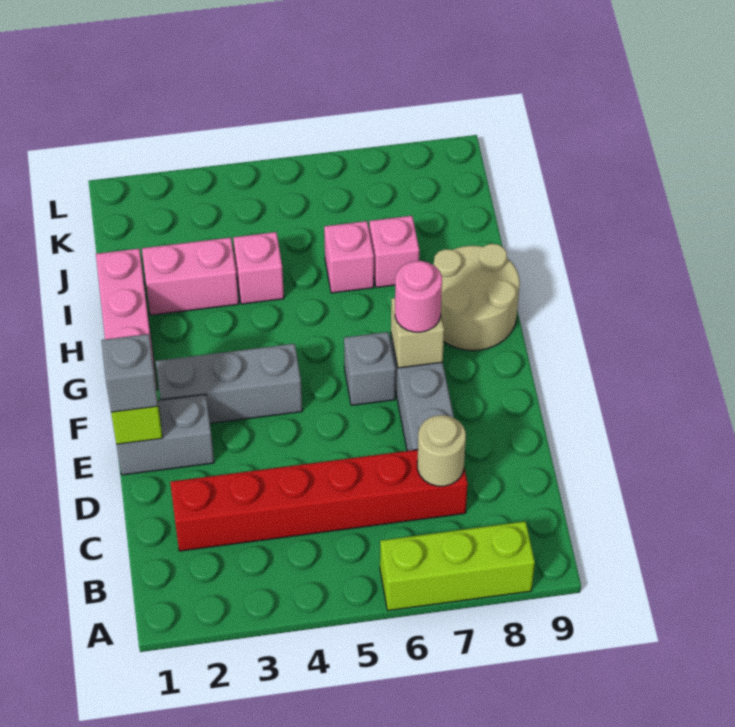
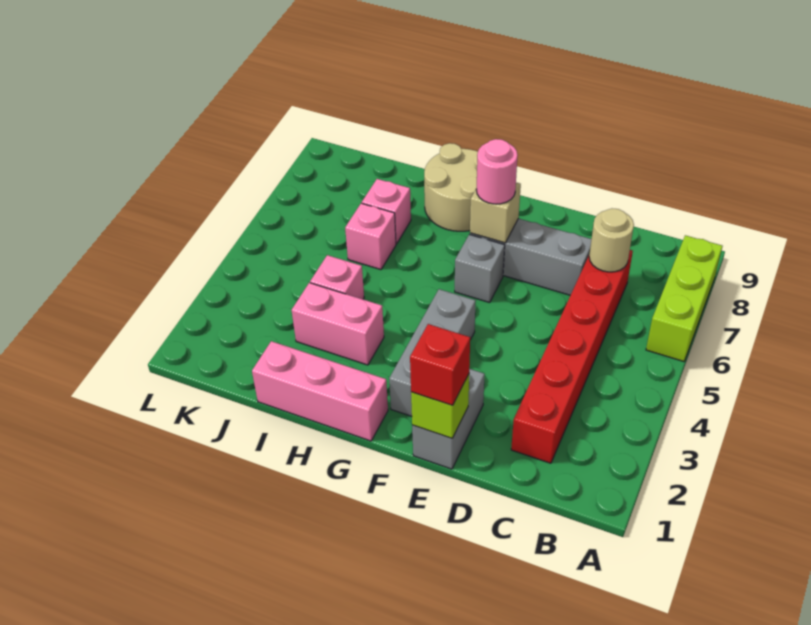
grey 1x1 brick [101,334,158,412] -> red 1x1 brick [410,324,470,405]
pink 1x2 brick [142,237,239,315] -> pink 1x2 brick turned to [292,283,384,365]

